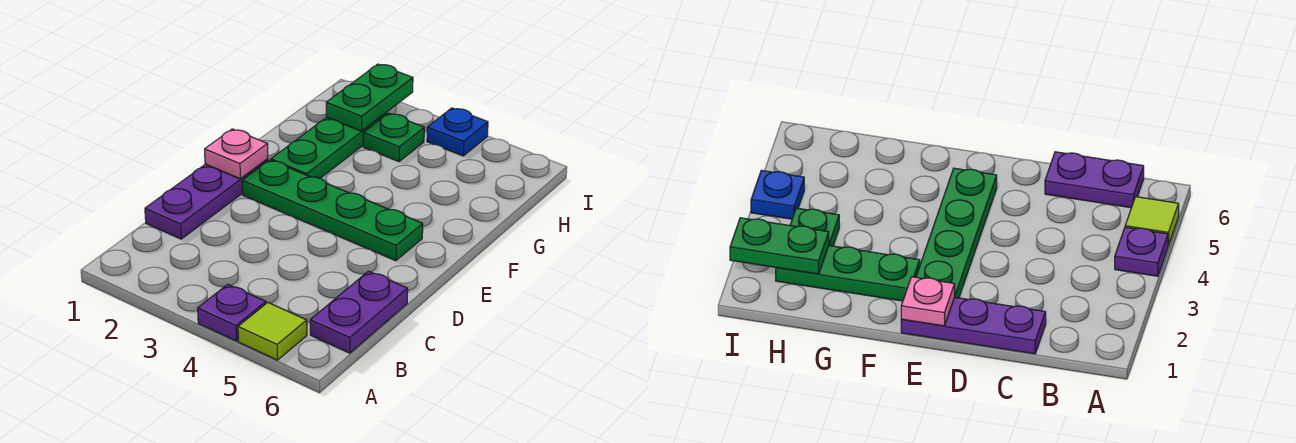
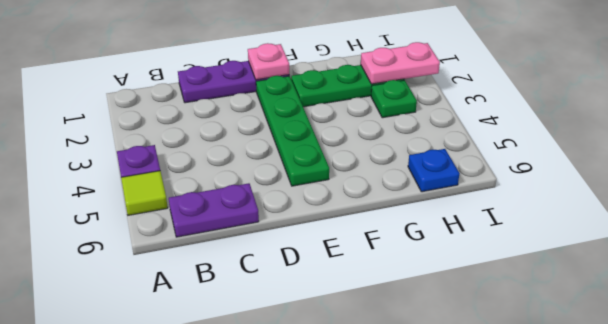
green 1x2 plate [326,64,413,131] -> pink 1x2 plate [361,42,440,84]
blue 1x1 plate [427,108,488,156] -> blue 1x1 plate moved to [408,149,460,192]

